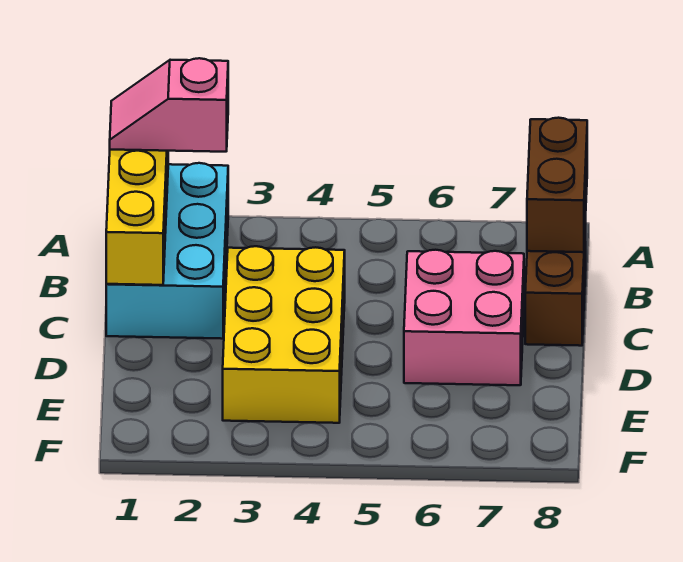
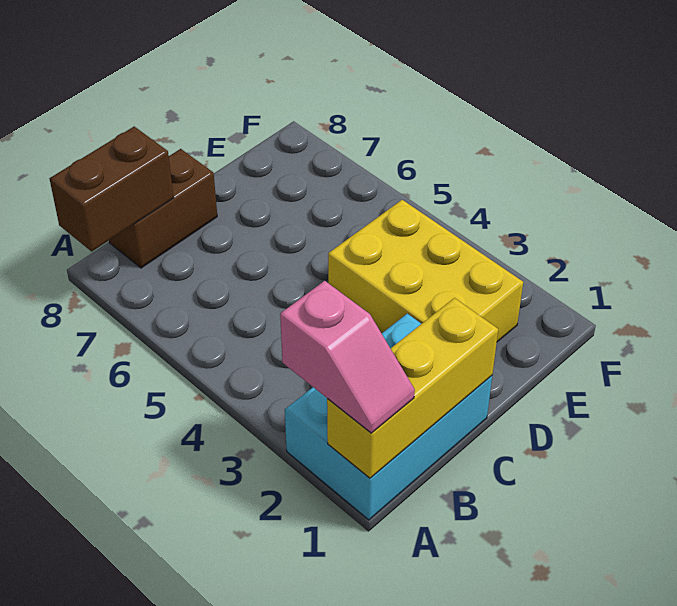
yellow 2x3 brick [223,246,345,423] -> yellow 2x3 brick turned to [328,200,523,342]
pink 2x2 brick [404,250,524,385] -> none

